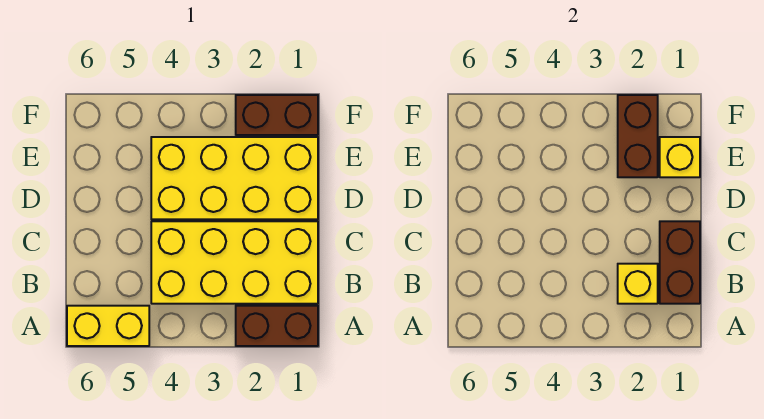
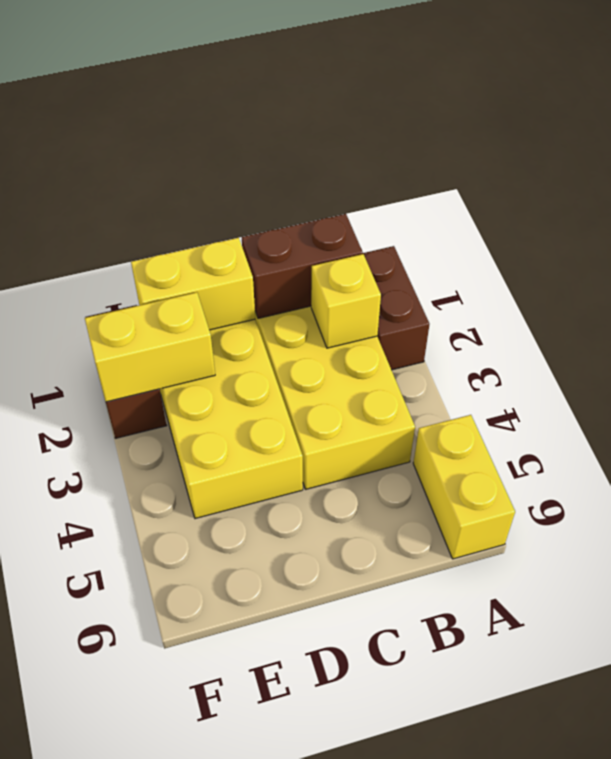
yellow 1x1 brick [660,137,700,177] -> yellow 1x2 brick [131,238,255,330]
brown 1x2 brick [618,95,658,177] -> yellow 1x2 brick [85,292,215,402]

